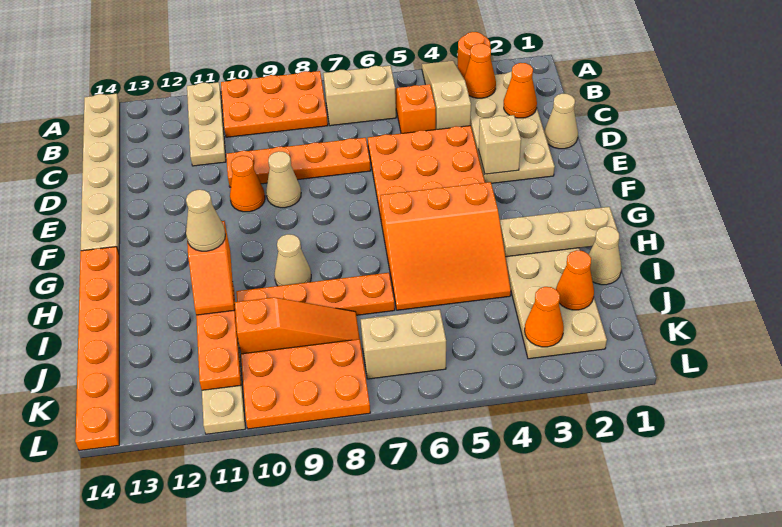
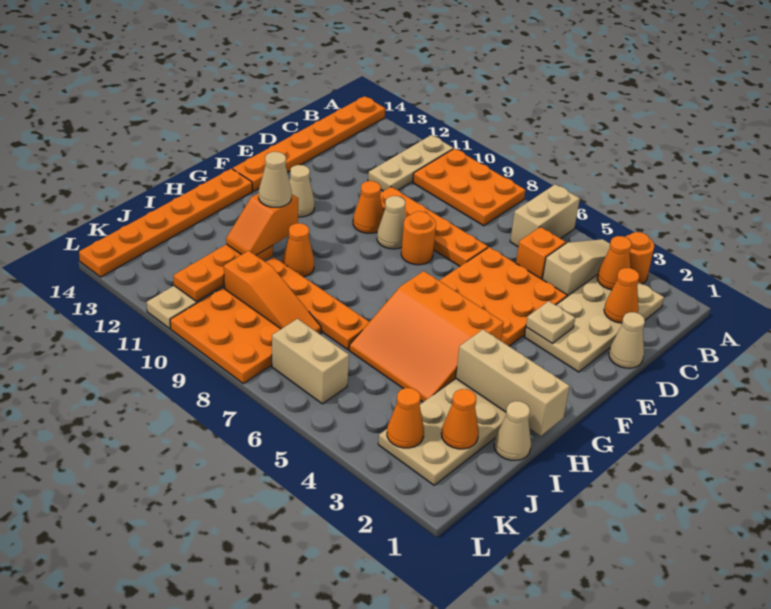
tan 1x6 plate [81,94,120,253] -> orange 1x6 plate [233,96,385,191]
tan 1x2 brick [323,65,396,126] -> tan 1x2 brick turned to [510,184,580,246]
tan 1x1 brick [479,115,521,174] -> tan 1x1 plate [526,301,575,343]
none -> orange 1x1 round brick [401,211,436,265]
tan 1x3 plate [500,207,618,257] -> tan 1x3 brick [456,330,570,436]
tan 1x1 cone [274,234,311,286] -> tan 1x1 cone moved to [289,165,314,217]
none -> orange 1x1 cone [282,223,314,277]

